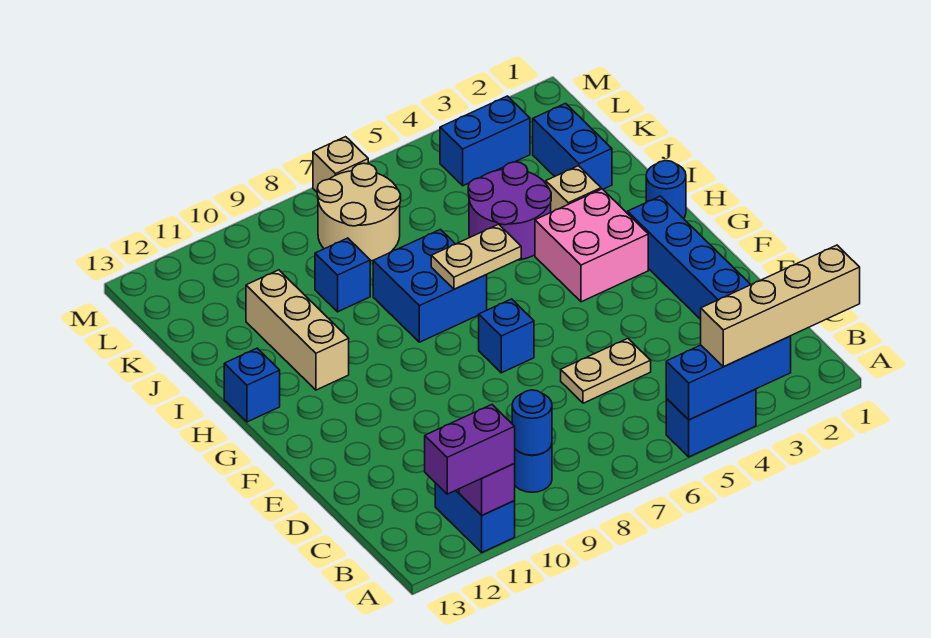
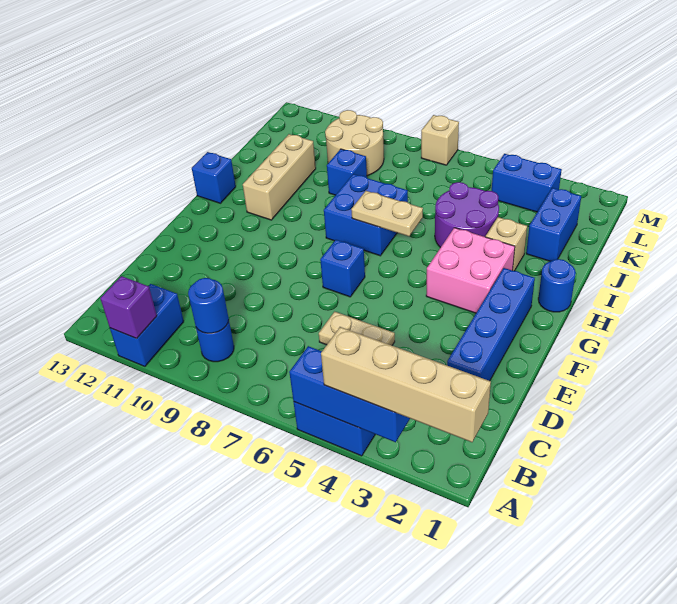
purple 1x2 brick [425,405,515,494] -> none
tan 2x2 round brick [317,163,401,261] -> tan 2x2 round brick moved to [325,110,384,176]

